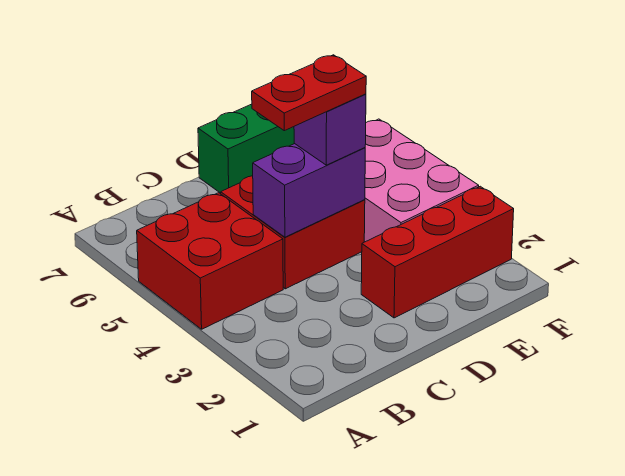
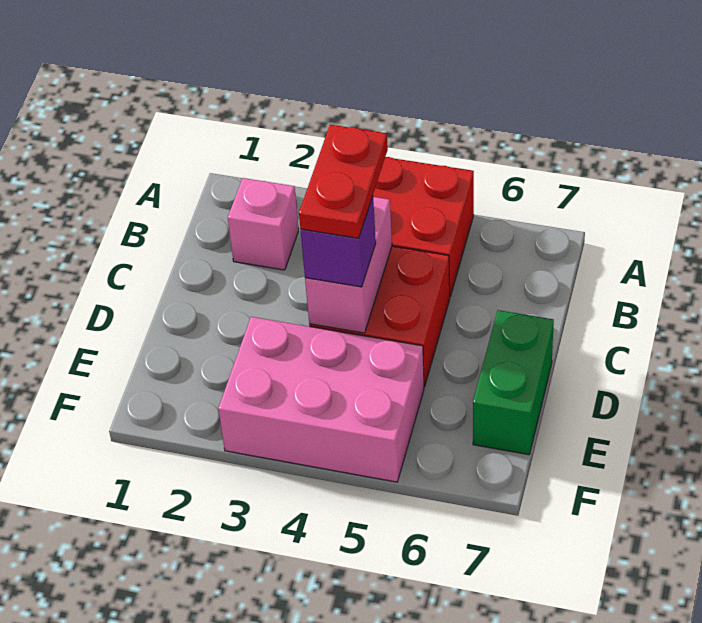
none -> pink 1x1 brick [228,178,299,270]
purple 1x2 brick [253,144,365,237] -> pink 1x2 brick [305,197,392,333]
red 1x3 brick [361,186,514,318] -> none

